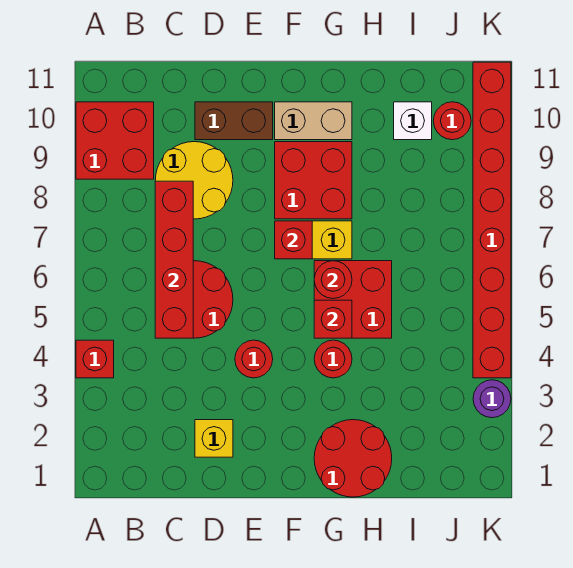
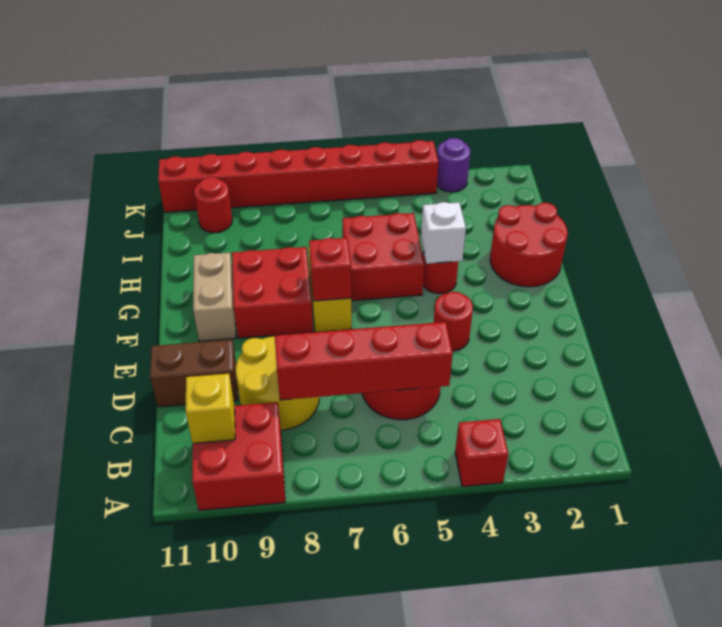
yellow 1x1 brick [195,420,233,457] -> yellow 1x1 brick moved to [186,374,235,443]
brown 1x2 brick [195,102,273,140] -> brown 1x2 brick turned to [150,340,238,407]
red 1x1 brick [314,300,352,338] -> none
red 1x1 round brick [314,261,352,299] -> none
white 1x1 brick [394,102,432,140] -> white 1x1 brick moved to [421,202,466,264]

